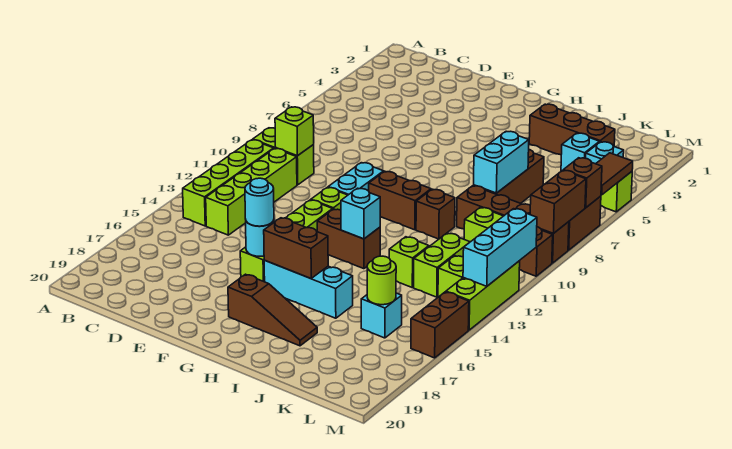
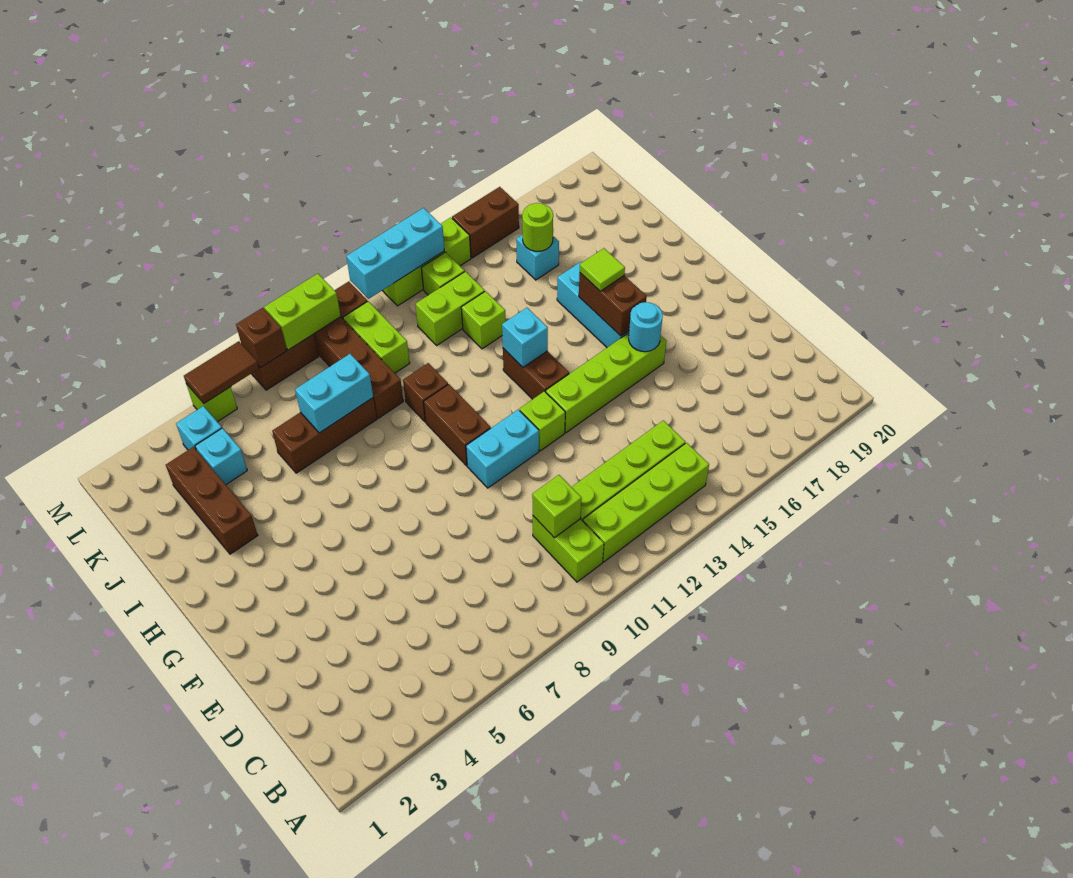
cyan 1x1 round brick [245,178,274,226] -> none
brown 1x3 slope [228,274,317,346] -> none
none -> lime 1x1 tile [580,248,625,291]
brown 1x2 brick [530,170,586,234] -> lime 1x2 brick [264,274,341,350]

